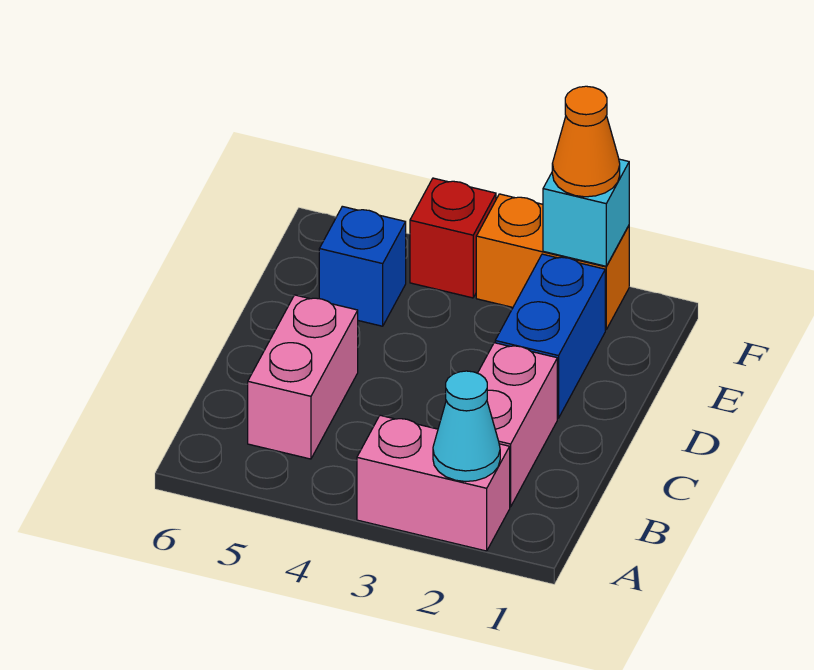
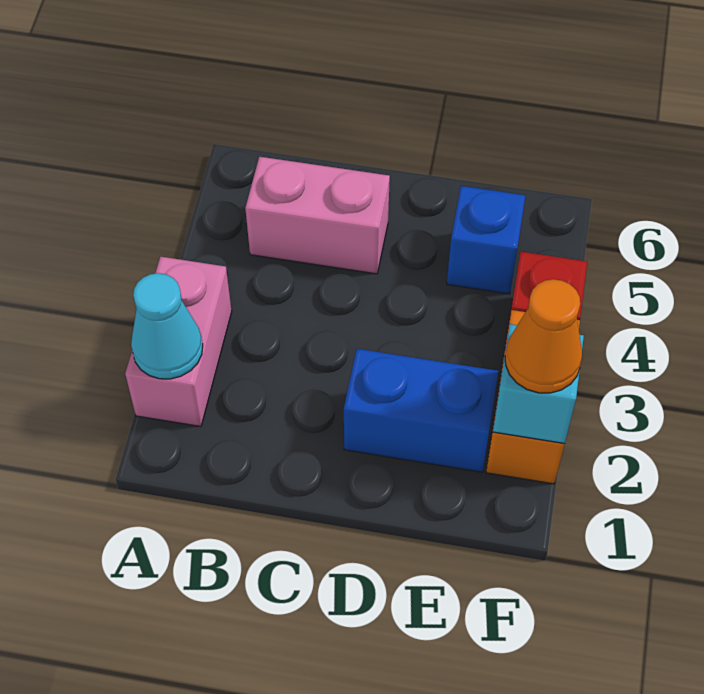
pink 1x2 brick [478,343,557,507] -> none

